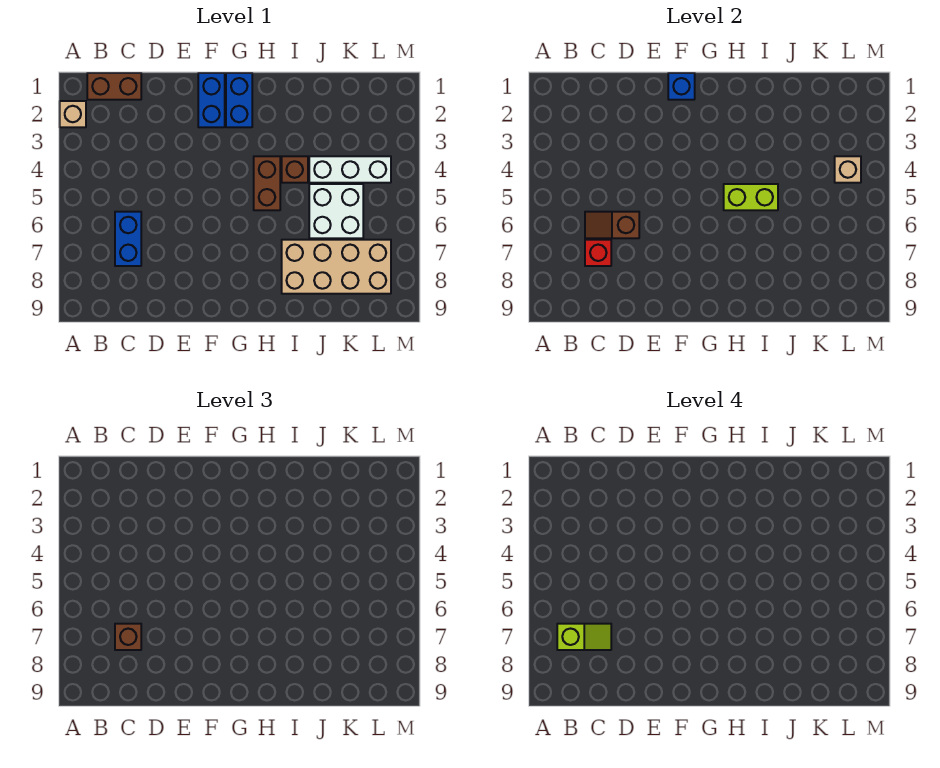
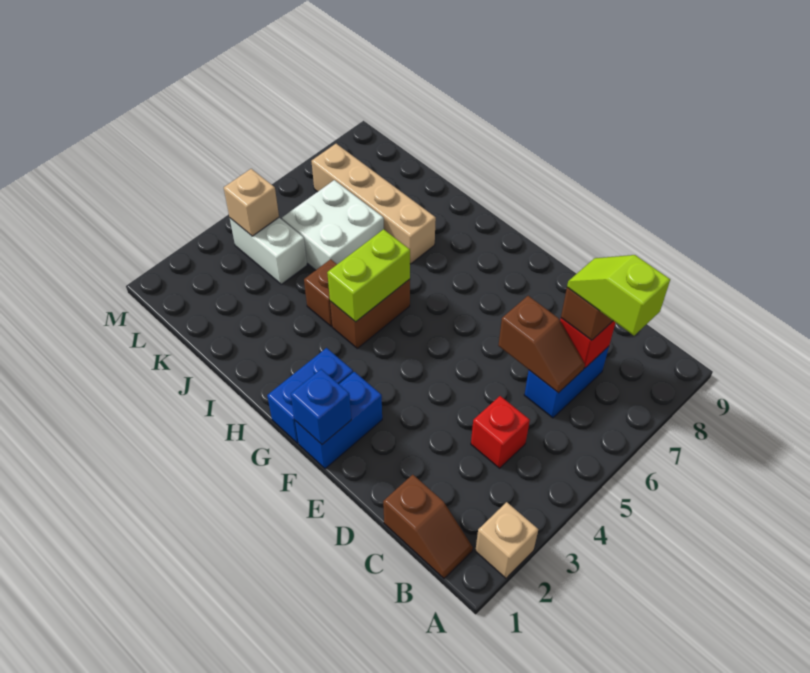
brown 1x2 brick [87,73,141,100] -> brown 1x2 slope [383,475,473,578]
none -> red 1x1 brick [471,396,530,468]
lime 1x2 brick [724,184,778,210] -> lime 1x2 brick turned to [327,229,410,322]
tan 2x4 brick [282,240,391,294] -> tan 1x4 brick [311,144,436,264]
white 1x3 brick [309,156,391,183] -> white 1x2 brick [230,218,307,284]

